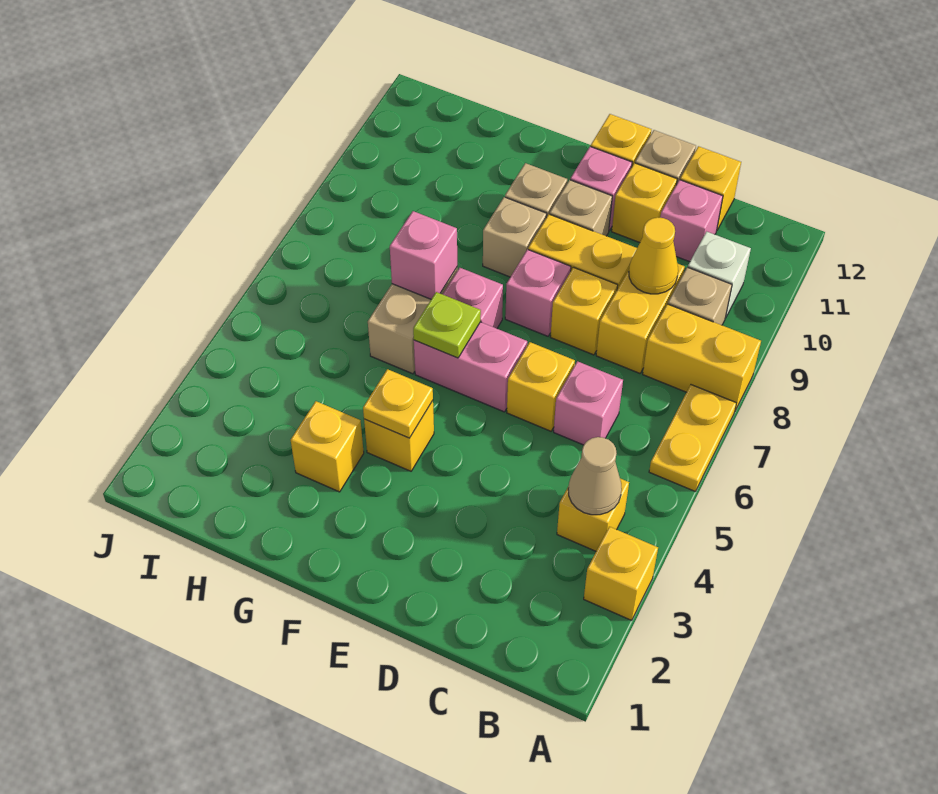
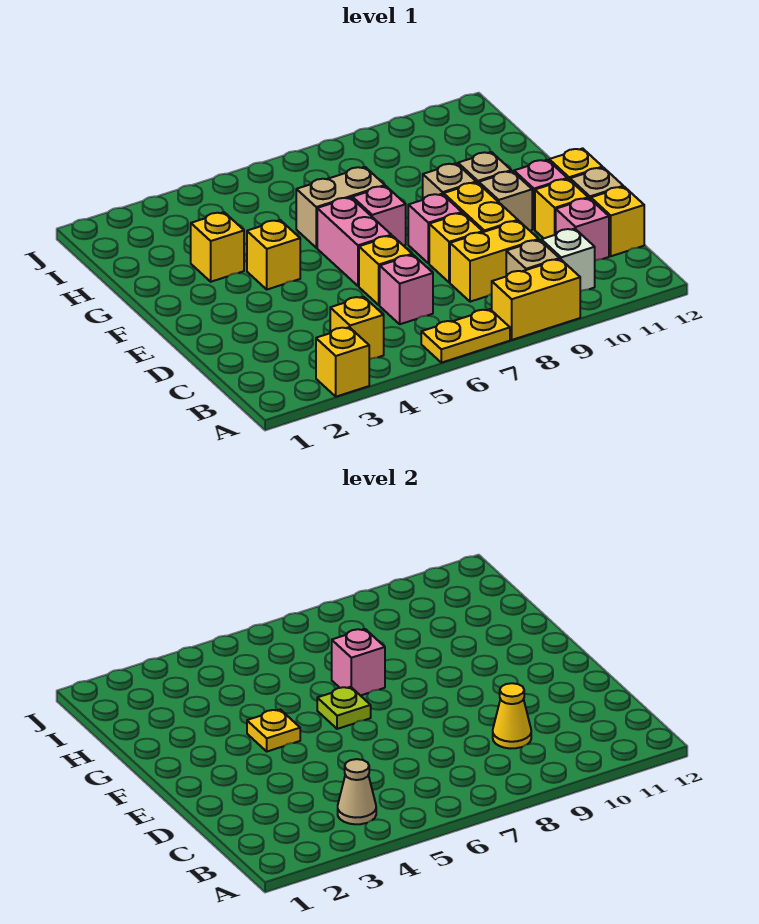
yellow 1x2 brick [643,304,761,410] -> yellow 1x2 brick turned to [492,259,580,340]

